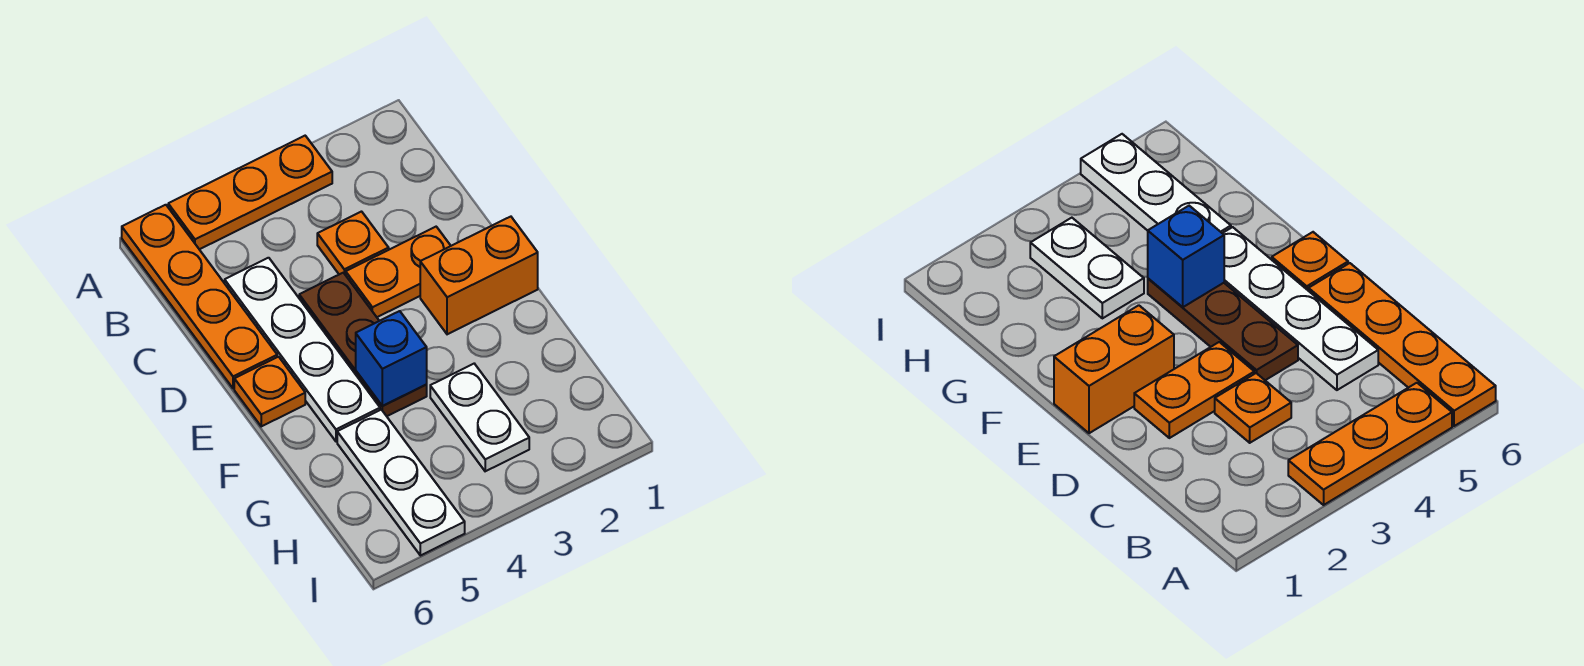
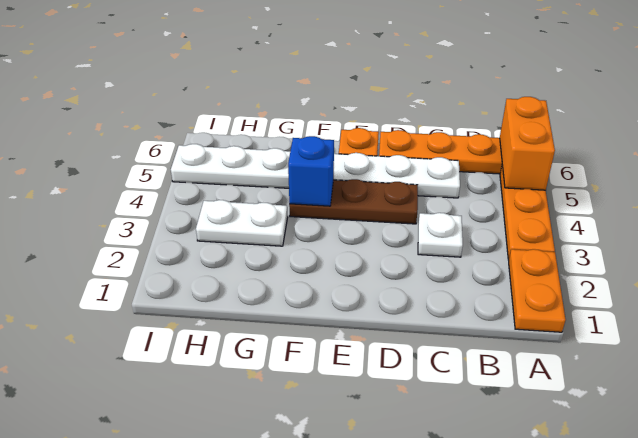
orange 1x1 plate [317,212,389,275] -> white 1x1 plate [418,213,463,257]
orange 1x2 plate [346,227,451,317] -> orange 1x2 plate moved to [509,249,566,332]
orange 1x2 brick [420,217,538,334] -> orange 1x2 brick moved to [500,97,555,190]

